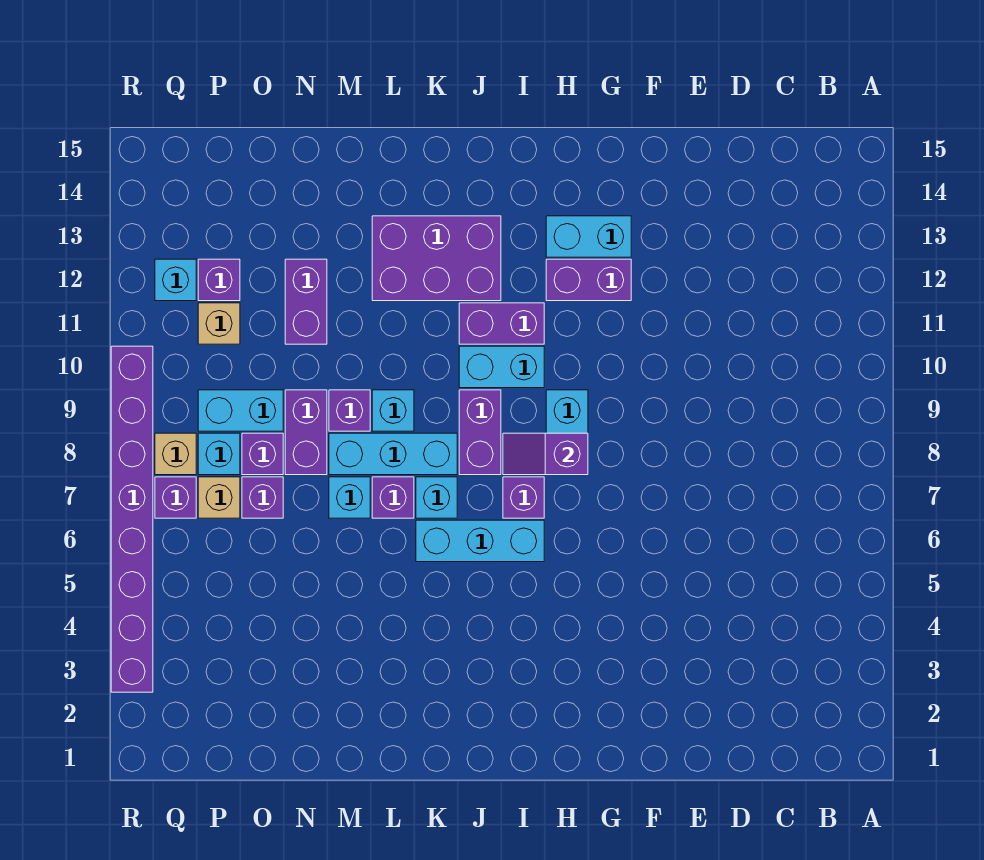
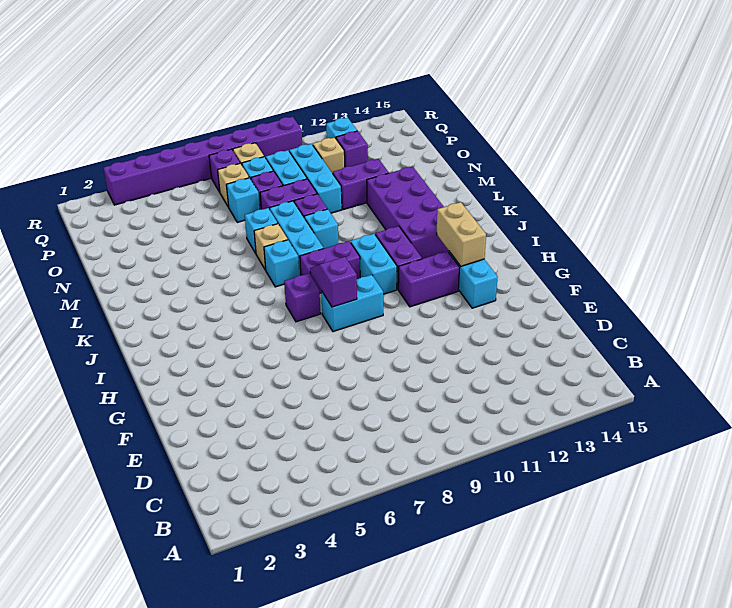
purple 1x2 brick [546,259,631,301] -> purple 1x2 brick turned to [398,251,460,307]
none -> tan 1x2 brick [436,202,486,266]
cyan 1x3 brick [416,520,544,562] -> cyan 1x3 brick moved to [289,144,342,213]
purple 2x3 brick [372,216,501,301] -> purple 2x4 brick [367,167,449,259]
purple 1x1 brick [372,477,414,518] -> tan 1x1 brick [254,224,288,270]
purple 1x1 brick [242,477,283,518] -> cyan 1x1 brick [226,178,260,222]

